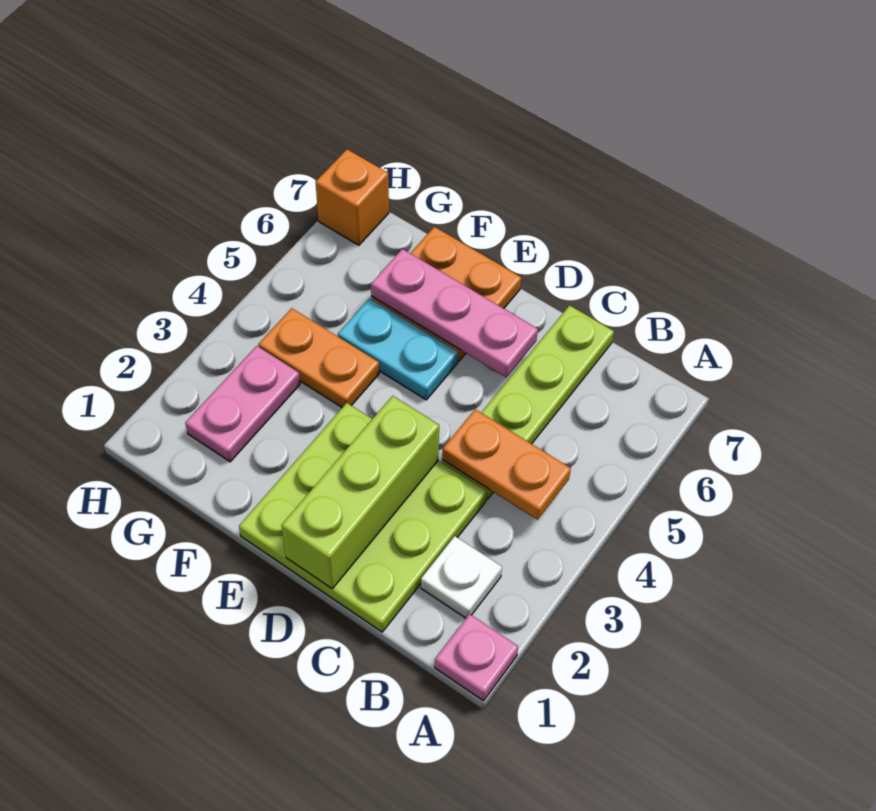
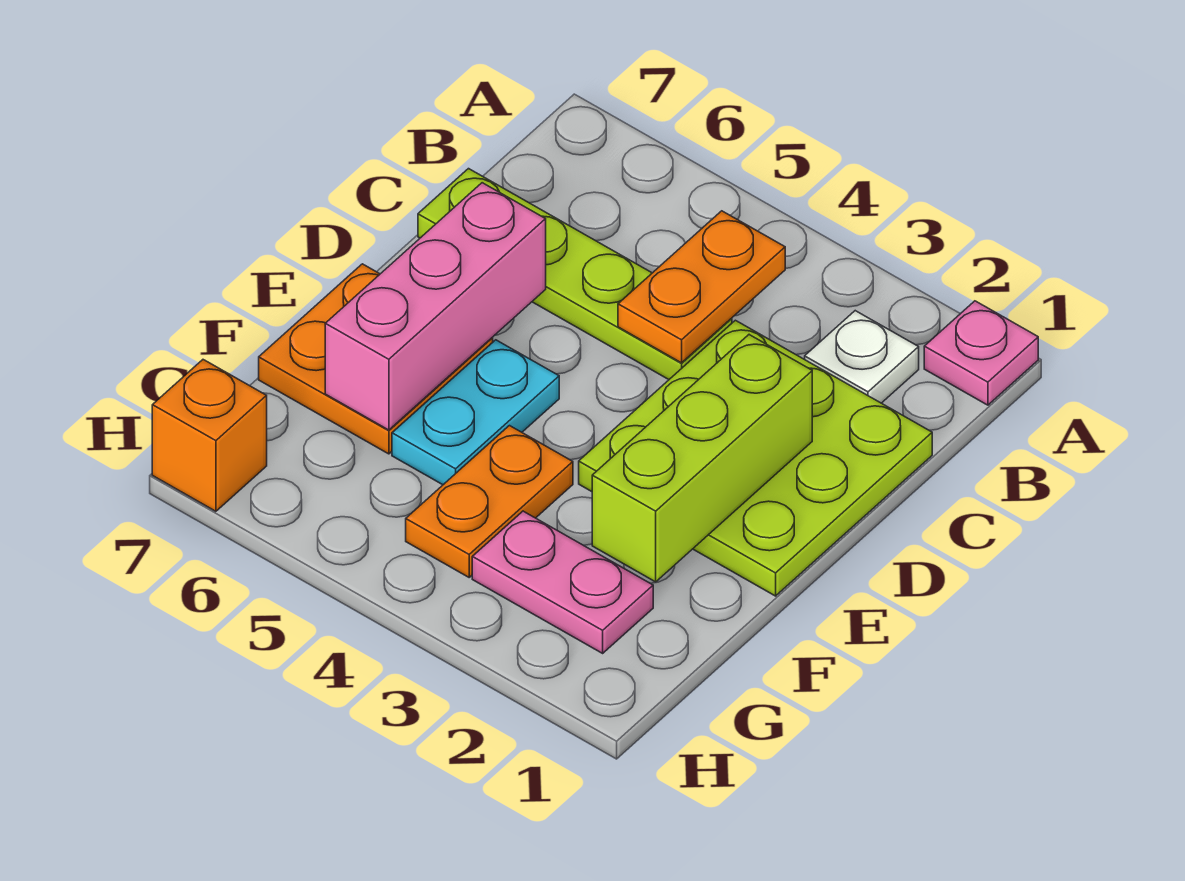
lime 1x3 brick [281,396,439,589] -> lime 1x3 brick turned to [592,335,812,582]
pink 1x3 plate [371,249,538,377] -> pink 1x3 brick [325,183,546,430]

